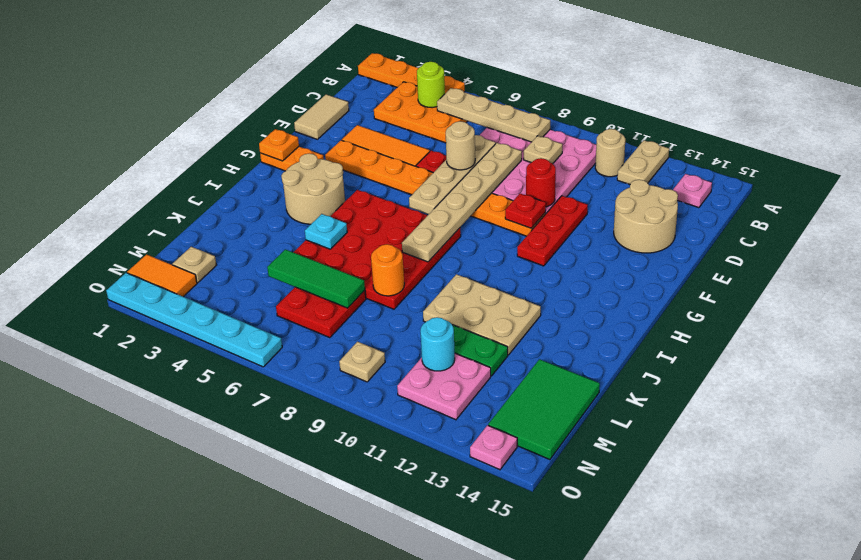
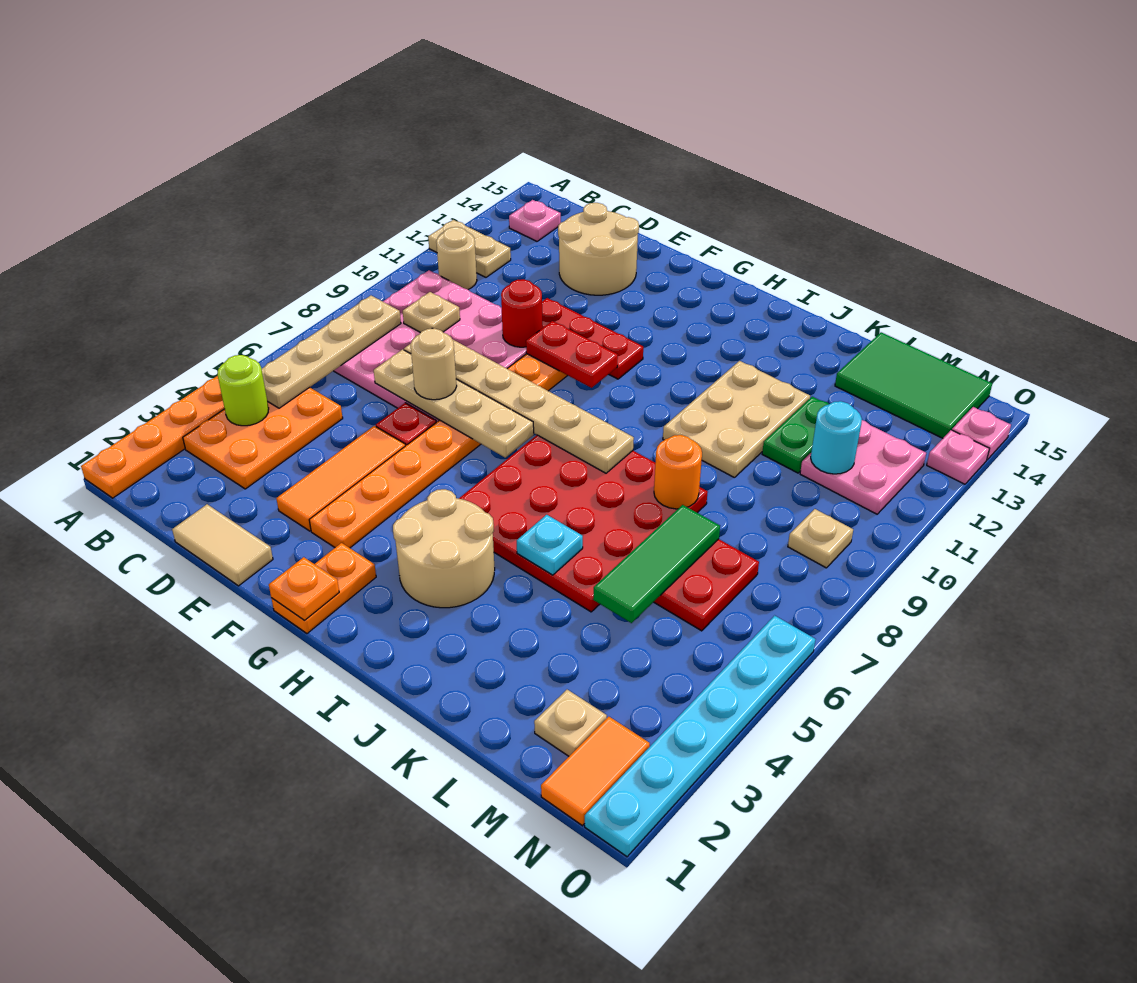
red 1x1 plate [505,194,546,228] -> red 1x2 plate [526,321,618,388]
none -> pink 1x1 plate [927,430,989,484]

